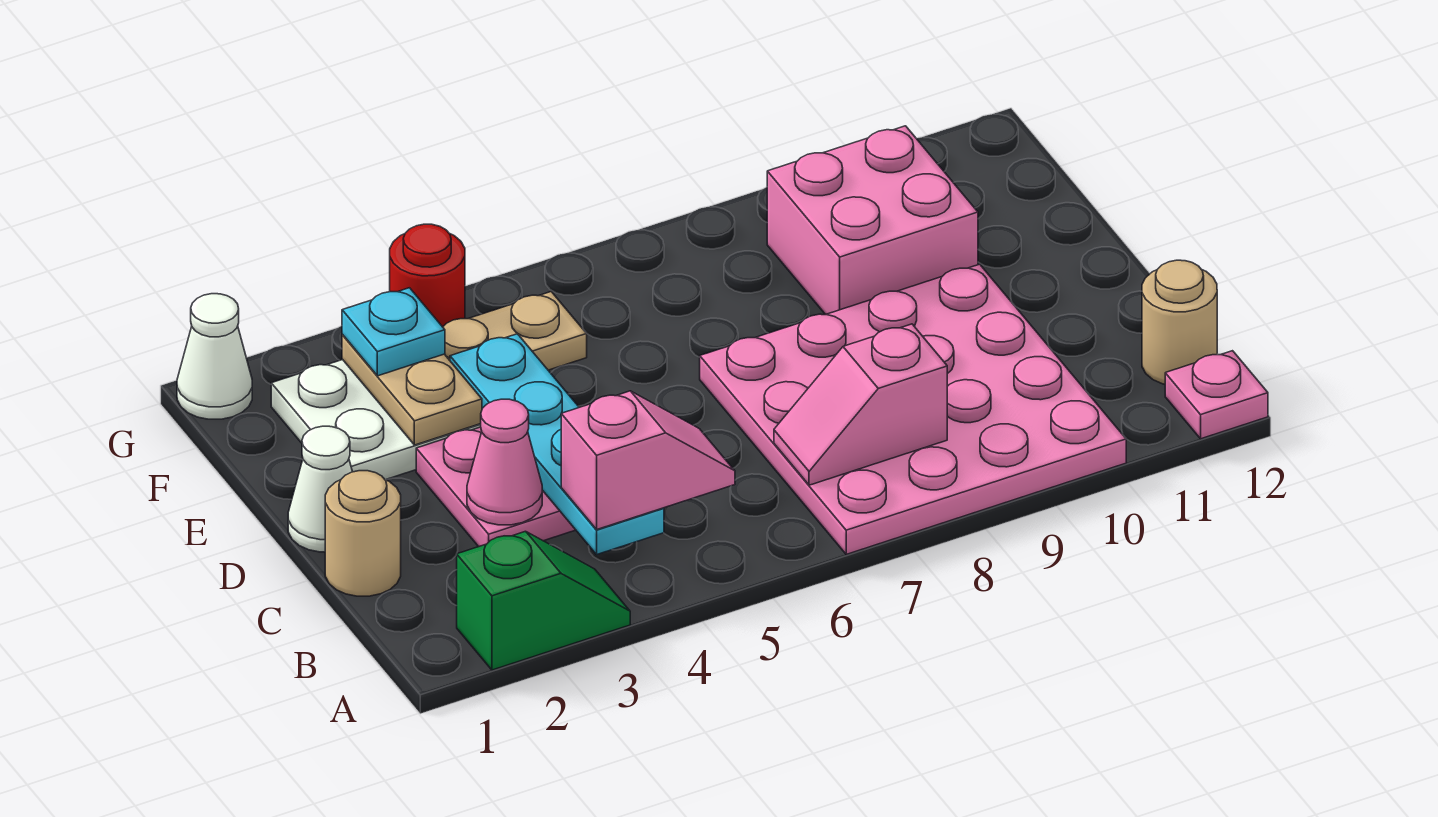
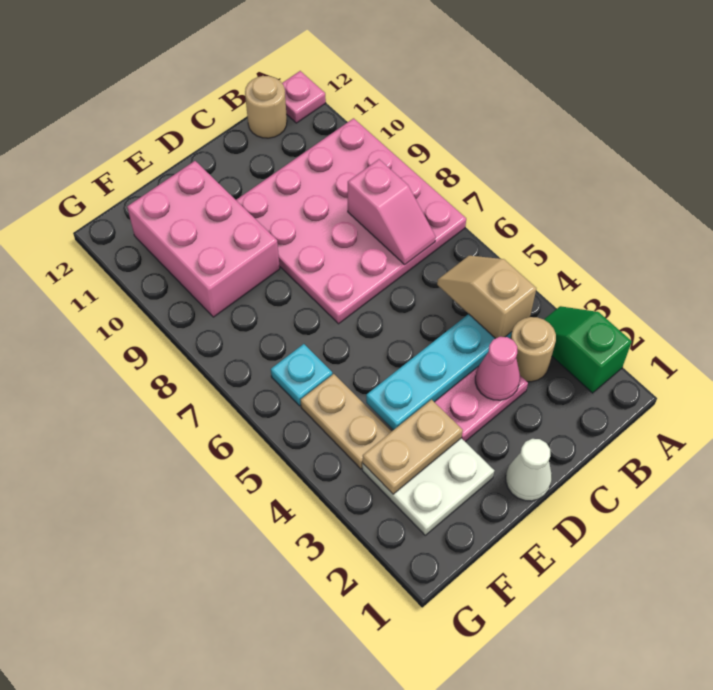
pink 1x2 slope [561,391,735,529] -> tan 1x2 slope [437,256,536,339]
tan 1x1 round brick [325,471,401,596] -> tan 1x1 round brick moved to [511,317,556,382]
pink 2x2 brick [767,126,978,315] -> pink 2x3 brick [127,161,280,317]
cyan 1x1 plate [342,288,445,376] -> cyan 1x1 plate moved to [271,344,333,406]
white 1x1 cone [177,294,252,419] -> none
red 1x1 round brick [390,224,465,327] -> none

